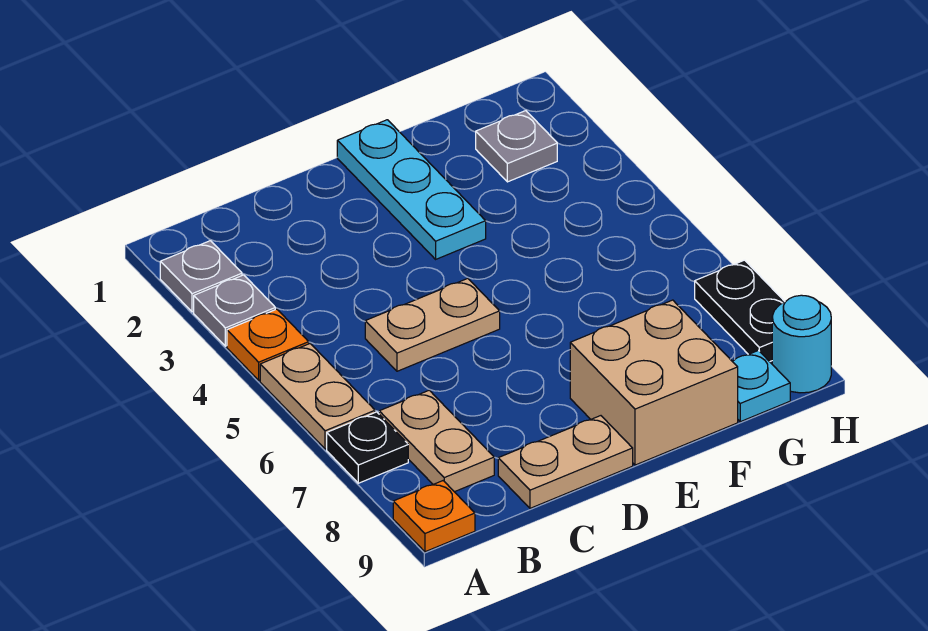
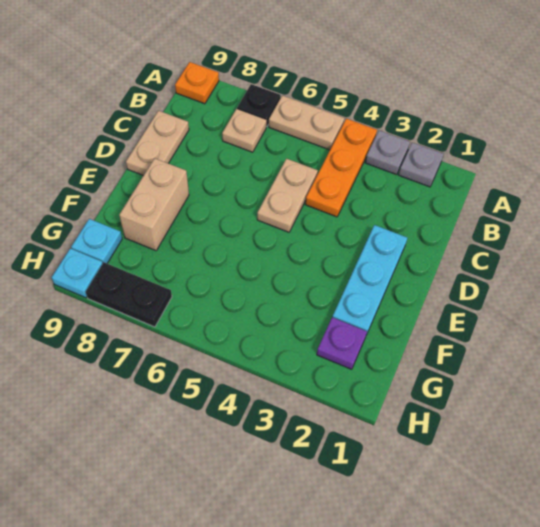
orange 1x1 plate [227,309,309,380] -> orange 1x3 plate [305,119,377,217]
tan 1x2 plate [379,390,494,492] -> tan 1x1 plate [222,109,267,152]
cyan 1x3 plate [337,120,486,259] -> cyan 1x3 plate turned to [333,225,407,335]
tan 2x2 brick [570,300,738,465] -> tan 1x2 brick [119,158,189,251]
grey 1x1 plate [476,111,557,182] -> purple 1x1 plate [317,317,367,369]
cyan 1x1 round brick [772,295,831,393] -> cyan 1x1 plate [52,248,103,298]

